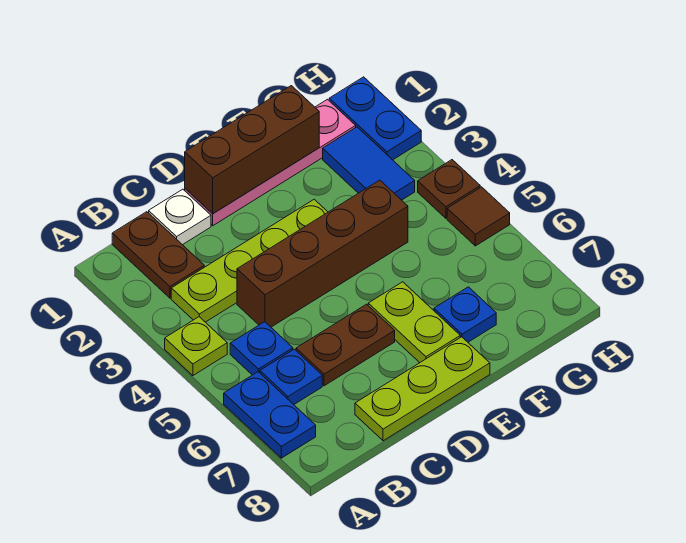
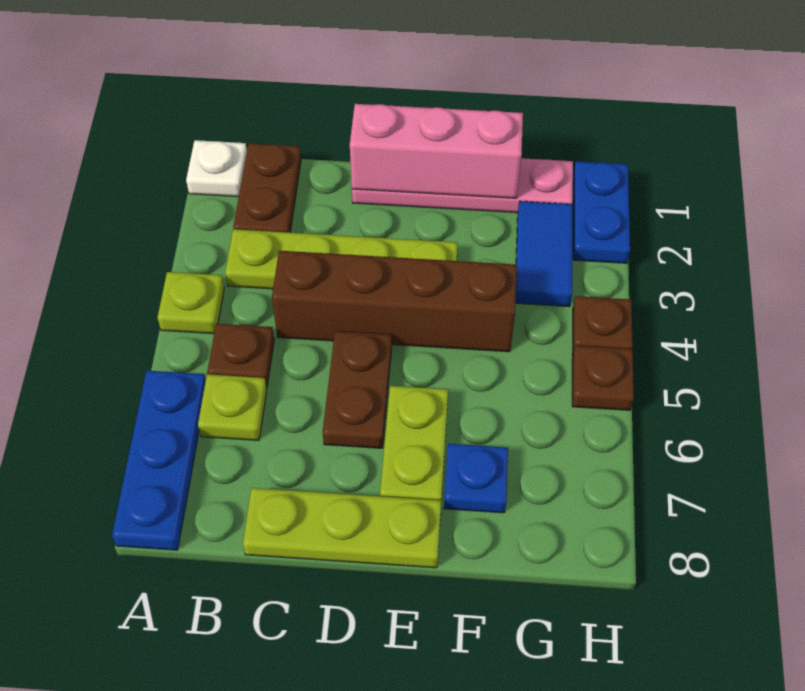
blue 1x2 plate [224,372,316,458] -> blue 1x3 plate [112,371,206,550]
blue 1x1 plate [230,322,293,375] -> brown 1x1 plate [207,324,274,388]
blue 1x1 plate [260,349,322,404] -> lime 1x1 plate [198,374,267,440]
white 1x1 plate [149,189,211,245] -> white 1x1 plate moved to [186,140,247,197]
brown 1x2 plate [296,304,395,386] -> brown 1x2 plate turned to [323,331,392,448]
brown 1x3 brick [185,86,319,214] -> pink 1x3 brick [350,104,523,198]
brown 1x1 tile [447,187,510,246] -> brown 1x1 plate [572,346,634,410]

